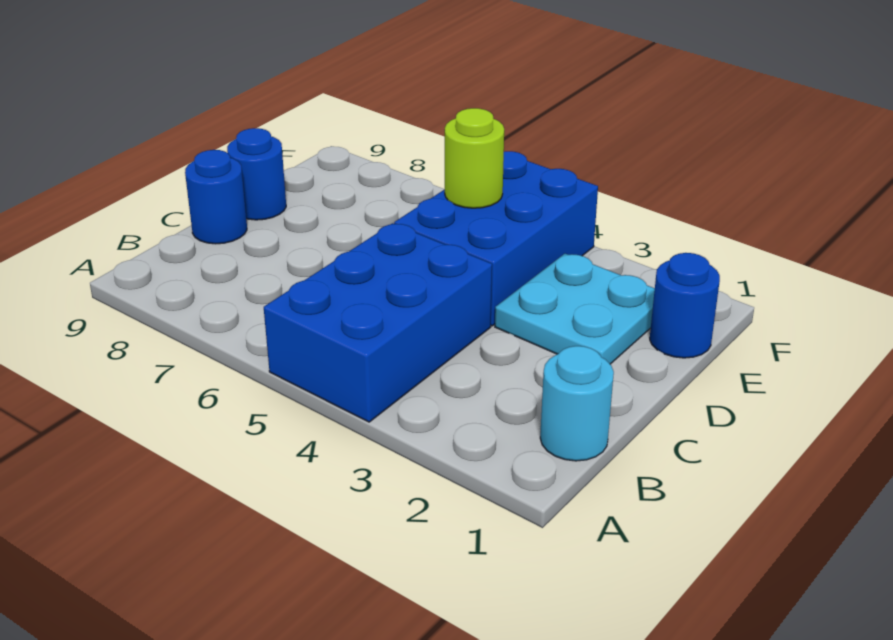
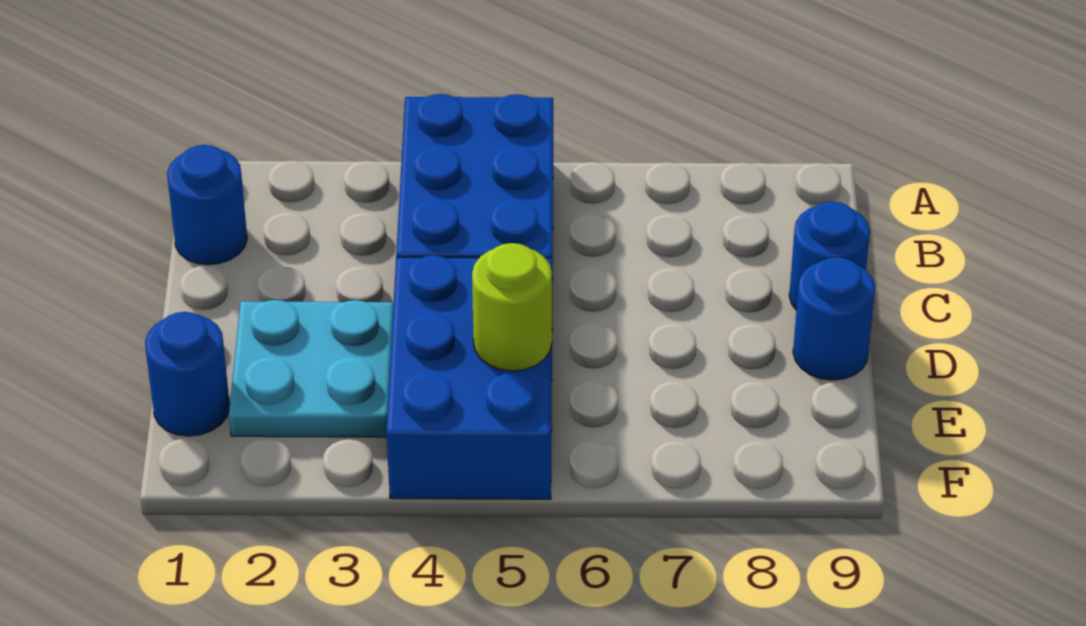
cyan 1x1 round brick [540,346,614,461] -> blue 1x1 round brick [167,145,247,265]

